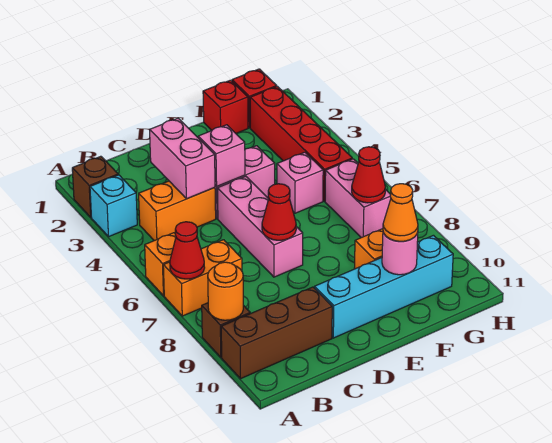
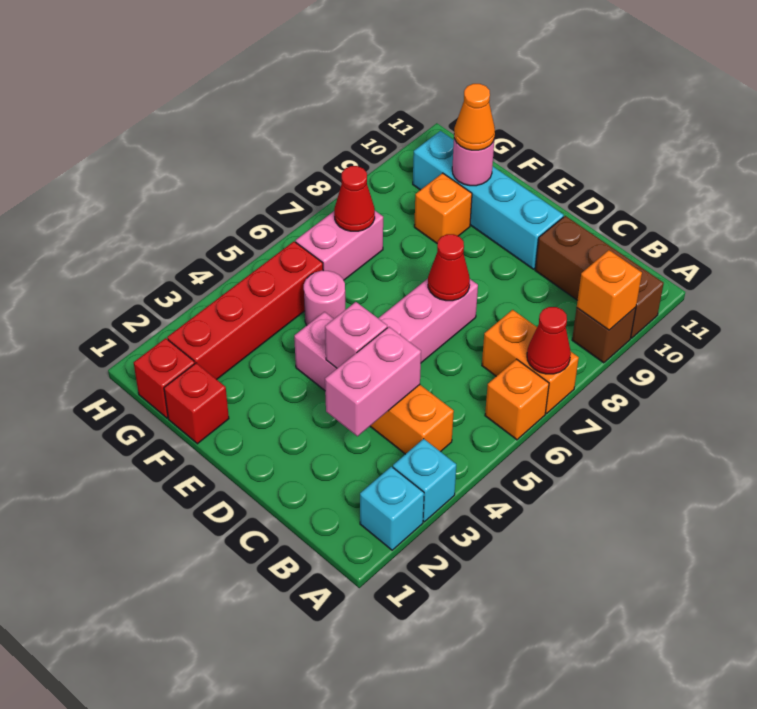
brown 1x1 brick [72,156,118,217] -> cyan 1x1 brick [360,467,424,550]
orange 1x1 round brick [208,262,243,320] -> orange 1x1 brick [577,250,642,330]
pink 1x1 brick [277,152,323,213] -> pink 1x1 round brick [304,271,345,325]

